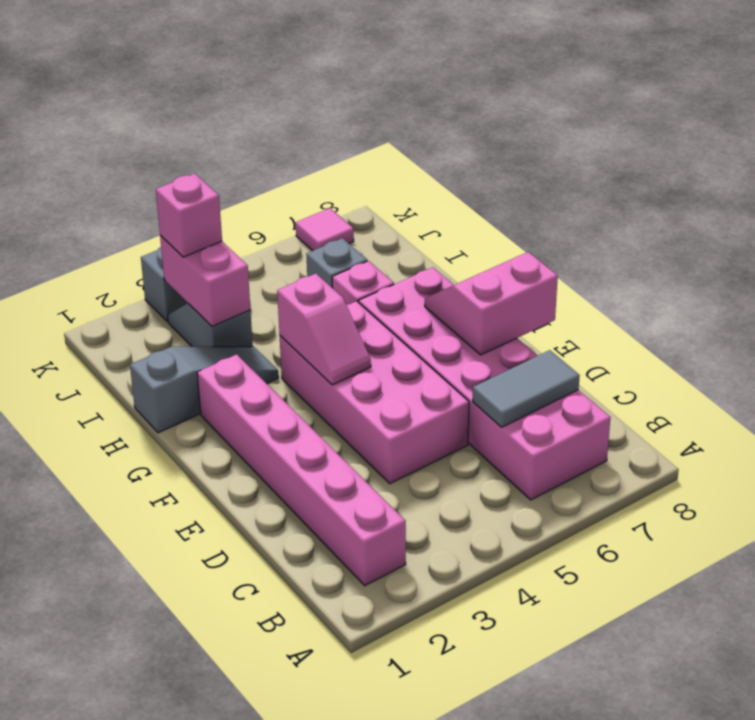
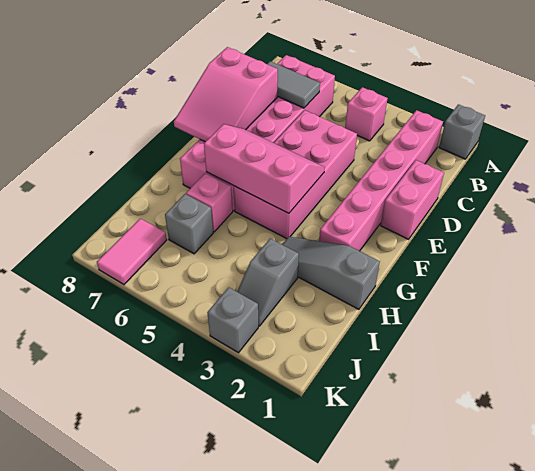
none -> grey 1x1 brick [439,104,485,159]
pink 2x2 slope [425,252,558,355] -> pink 2x3 slope [174,47,278,142]
pink 1x2 slope [277,274,371,385] -> pink 2x3 slope [204,124,325,213]
pink 1x2 brick [160,235,250,326] -> pink 1x2 brick moved to [381,160,444,239]
pink 1x1 brick [156,174,222,257] -> pink 1x1 brick moved to [345,87,388,141]
pink 1x1 tile [296,208,354,251] -> pink 1x2 tile [97,219,167,284]

